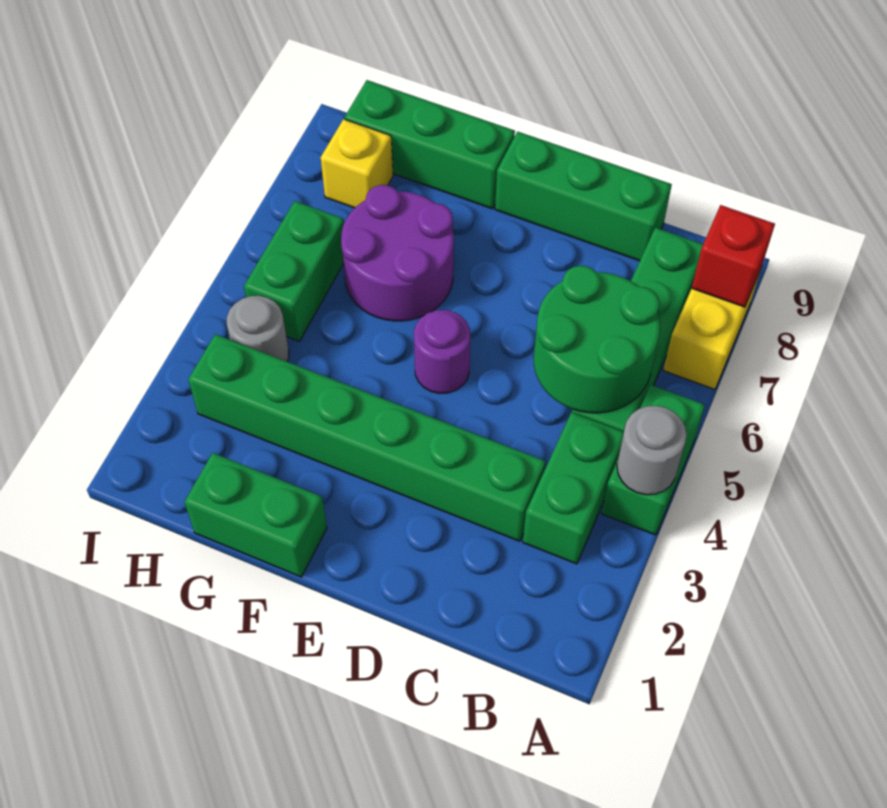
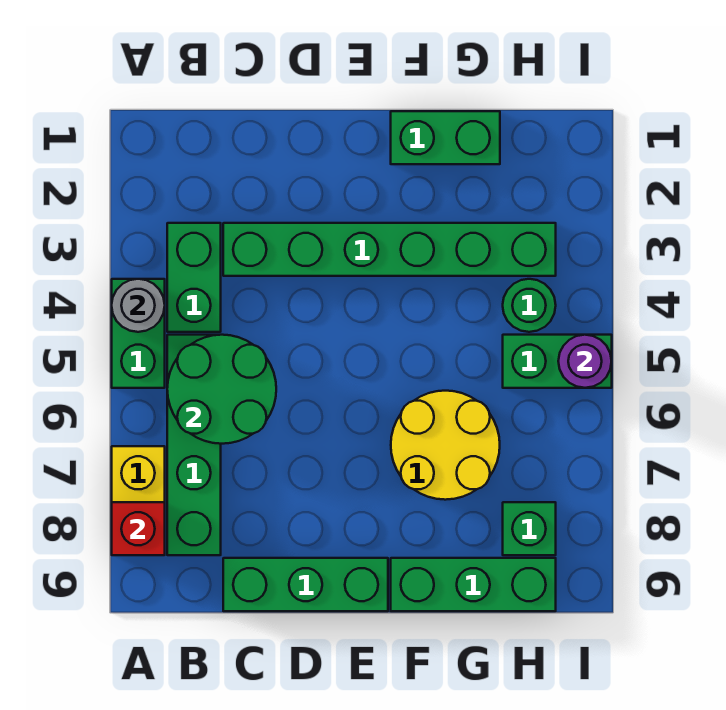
purple 1x1 round brick [414,310,470,394] -> purple 1x1 round brick moved to [558,335,612,388]
purple 2x2 round brick [341,185,454,321] -> yellow 2x2 round brick [391,391,500,500]
grey 1x1 round brick [227,296,289,362] -> green 1x1 round brick [503,279,556,332]
green 1x2 brick [244,201,344,341] -> green 1x2 brick turned to [503,335,612,388]
yellow 1x1 brick [321,119,393,208] -> green 1x1 brick [503,502,556,555]

